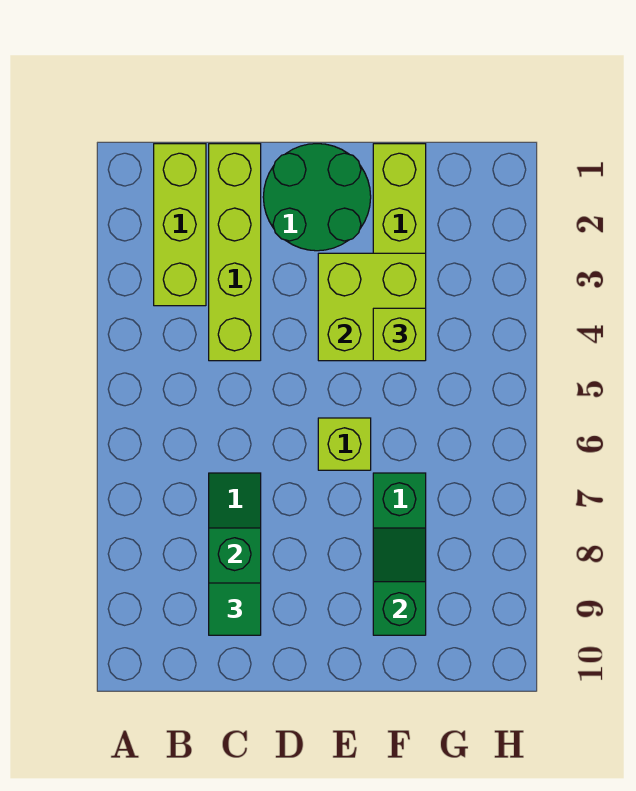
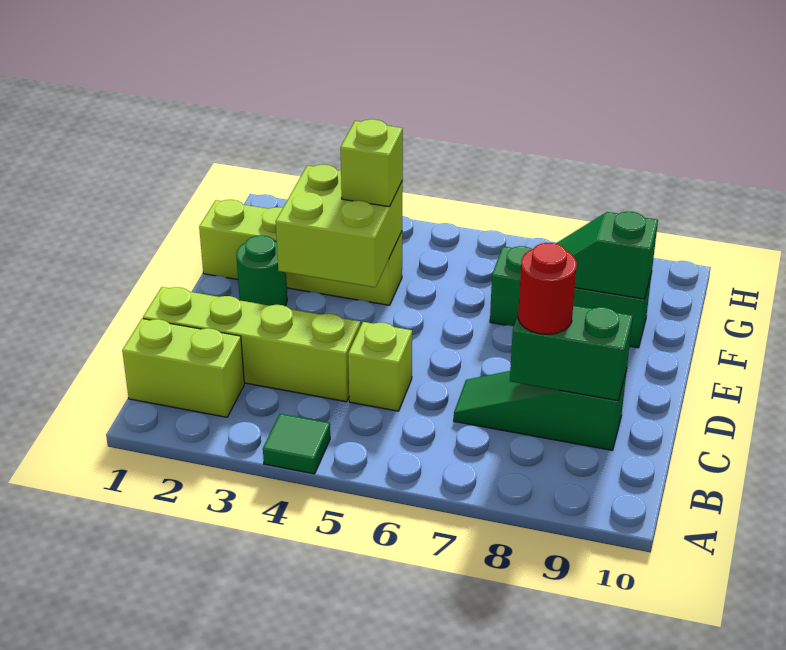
lime 1x3 brick [154,144,206,306] -> lime 1x2 brick [122,319,244,417]
none -> red 1x1 round brick [518,243,577,334]
green 1x1 tile [209,583,261,635] -> green 1x1 tile moved to [263,414,330,474]
green 2x2 round brick [263,144,371,251] -> green 1x1 round brick [236,235,287,306]
lime 1x1 brick [318,418,371,470] -> lime 1x1 brick moved to [348,322,412,411]

